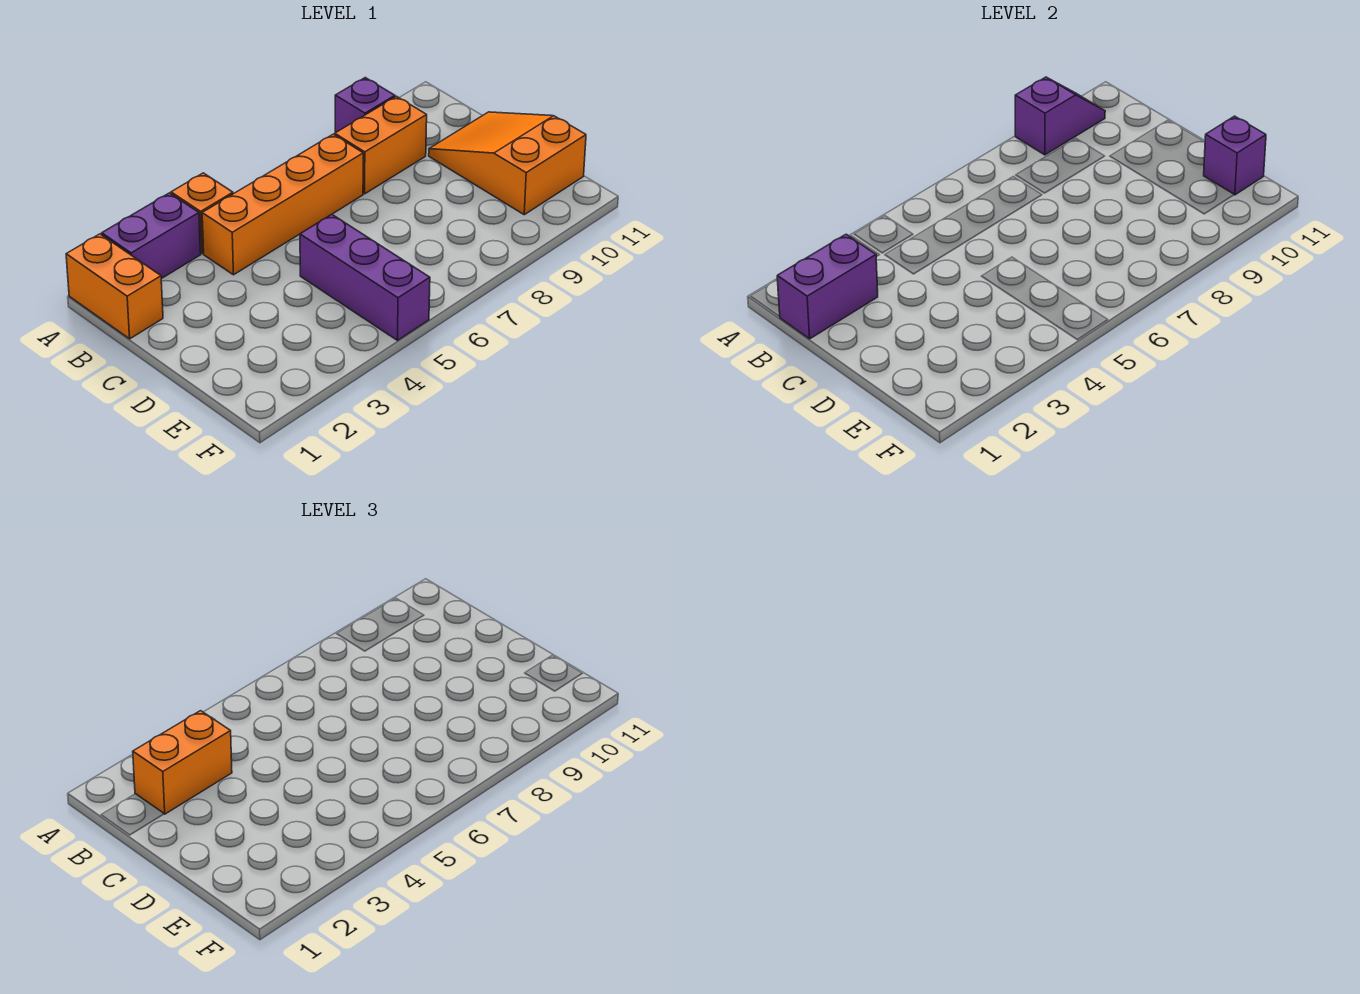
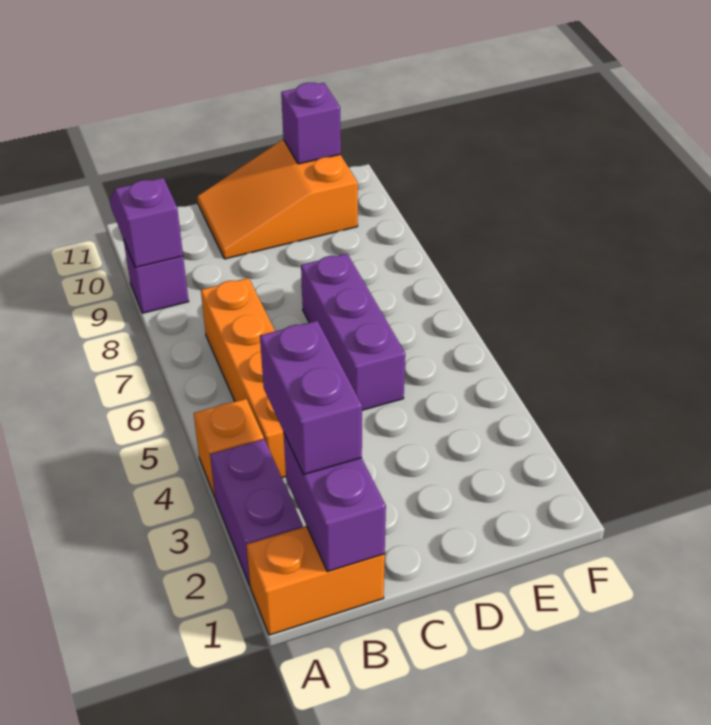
orange 1x2 brick [133,711,232,814] -> purple 1x2 brick [260,321,362,475]
orange 1x2 brick [335,96,427,194] -> none
purple 1x3 brick [300,214,430,340] -> purple 1x3 brick turned to [301,254,405,410]

